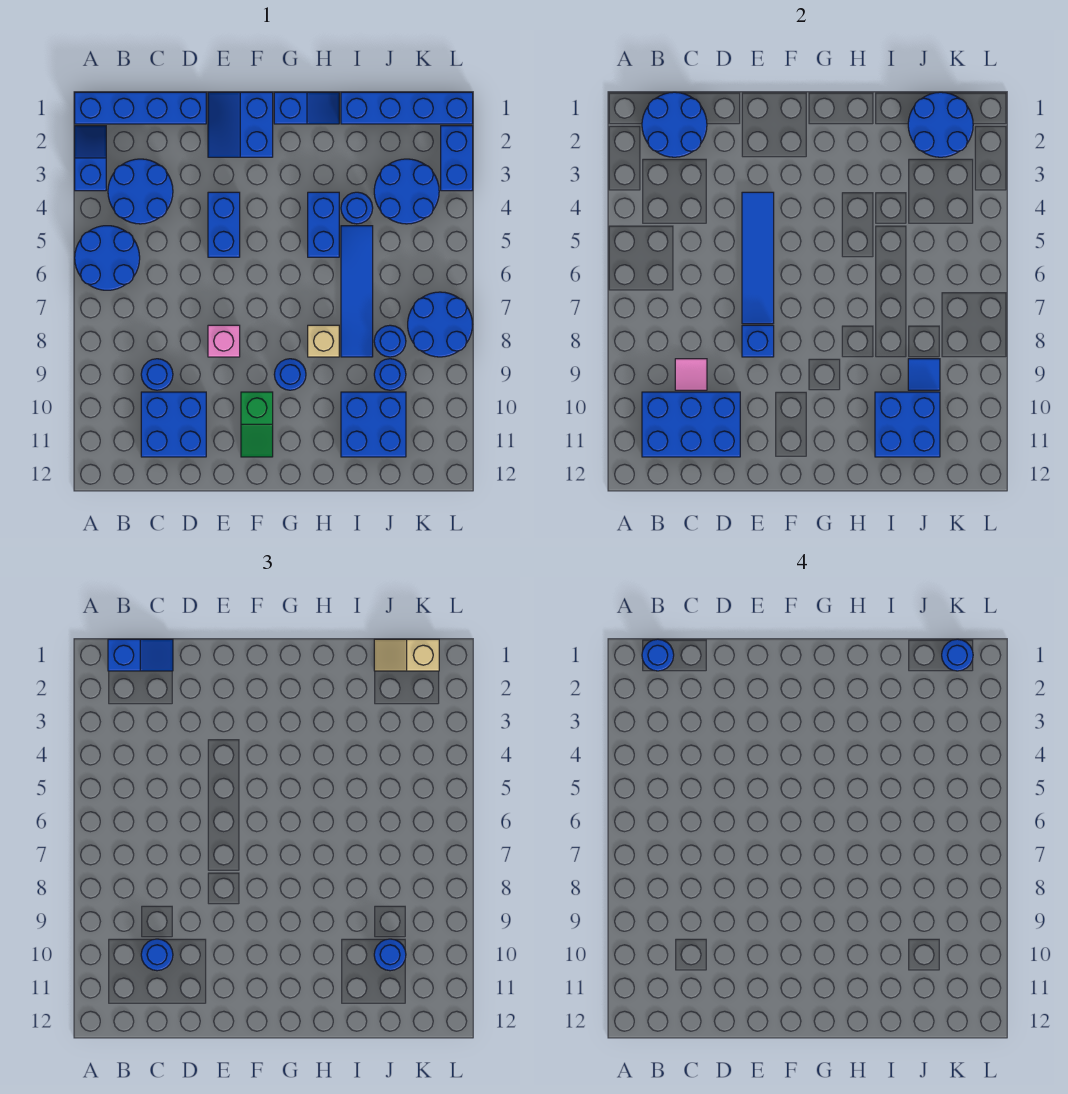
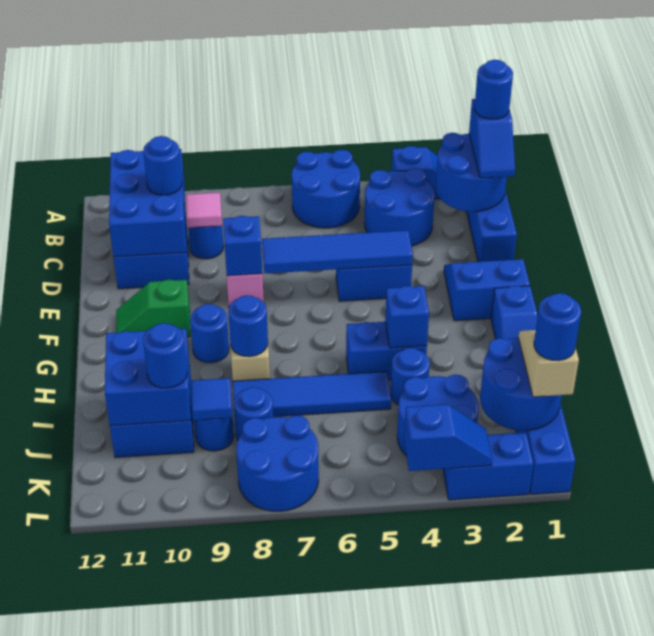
none -> blue 1x1 brick [385,286,429,348]
none -> blue 1x1 round brick [228,295,268,357]
none -> blue 1x2 slope [404,404,492,471]

